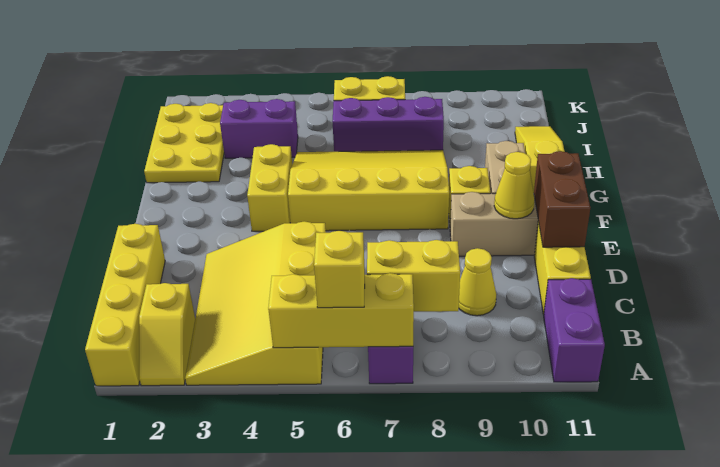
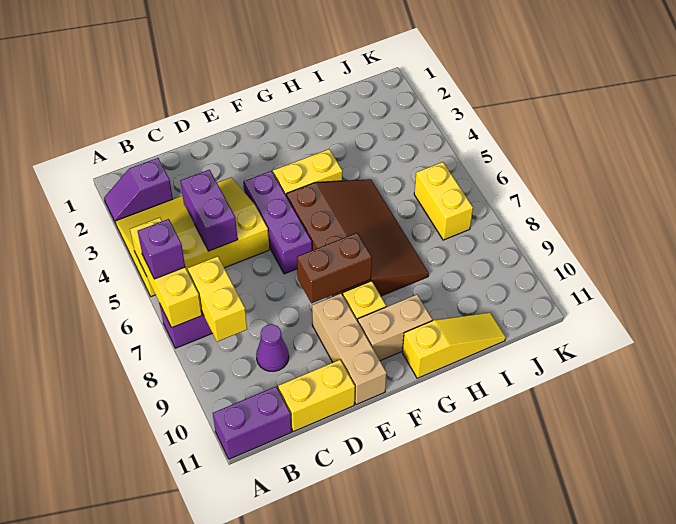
yellow 1x4 brick [85,224,165,386] -> none
yellow 1x2 slope [139,283,195,386] -> purple 1x2 slope [104,158,173,222]
yellow 1x1 brick [314,231,365,308] -> purple 1x1 brick [138,219,185,279]
yellow 1x1 cone [459,248,497,316] -> purple 1x1 cone [256,324,289,371]
brown 1x2 brick [534,151,590,247] -> brown 1x2 brick moved to [297,233,372,303]
yellow 1x1 cone [494,152,535,219] -> none
yellow 3x4 slope [288,150,449,231] -> brown 3x4 slope [286,179,429,296]
yellow 2x3 plate [144,103,224,183] -> none
purple 1x2 brick [220,99,298,158] -> purple 1x2 brick moved to [180,170,238,251]
purple 1x3 brick [332,97,444,152] -> purple 1x3 brick moved to [244,171,312,274]

